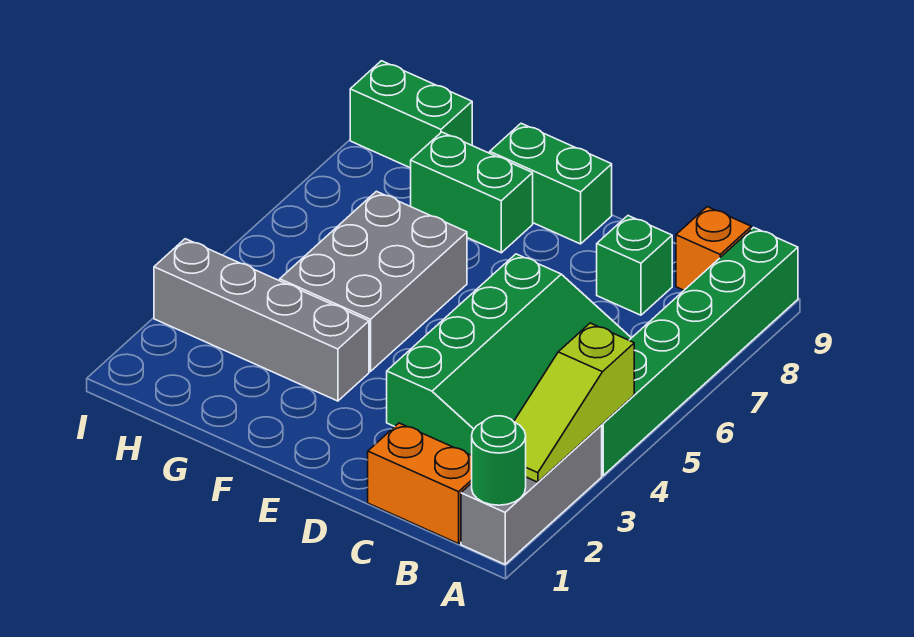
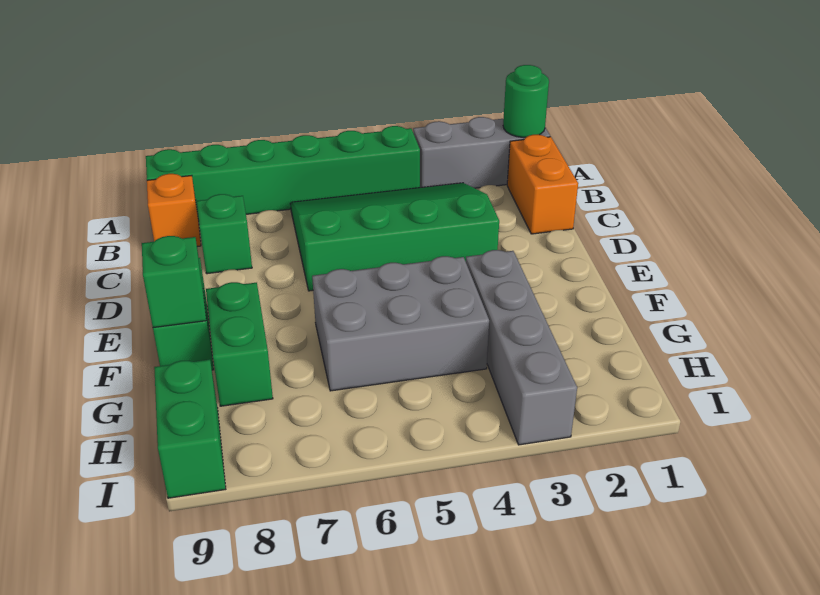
lime 1x3 slope [514,323,634,482] -> none
none -> green 1x1 brick [142,236,206,328]

